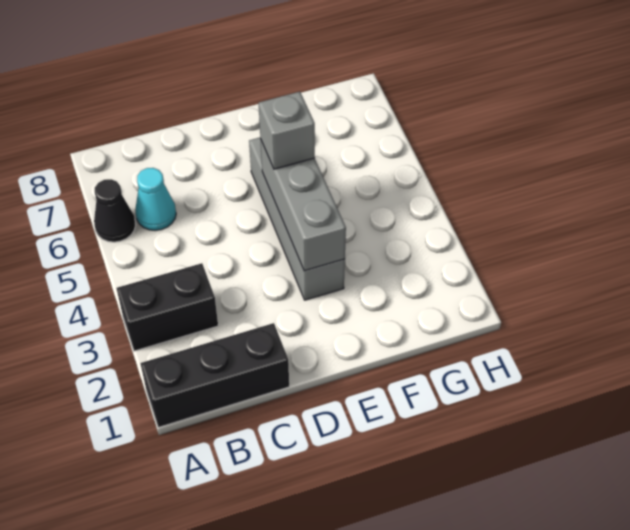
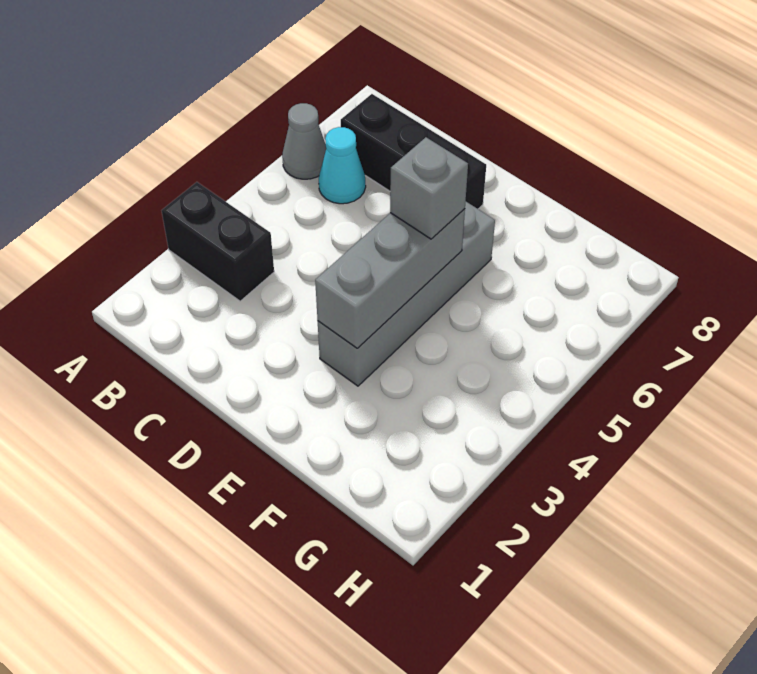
black 1x3 brick [140,323,289,427] -> black 1x3 brick moved to [341,94,486,209]
black 1x1 cone [94,179,136,242] -> grey 1x1 cone [282,103,326,179]

